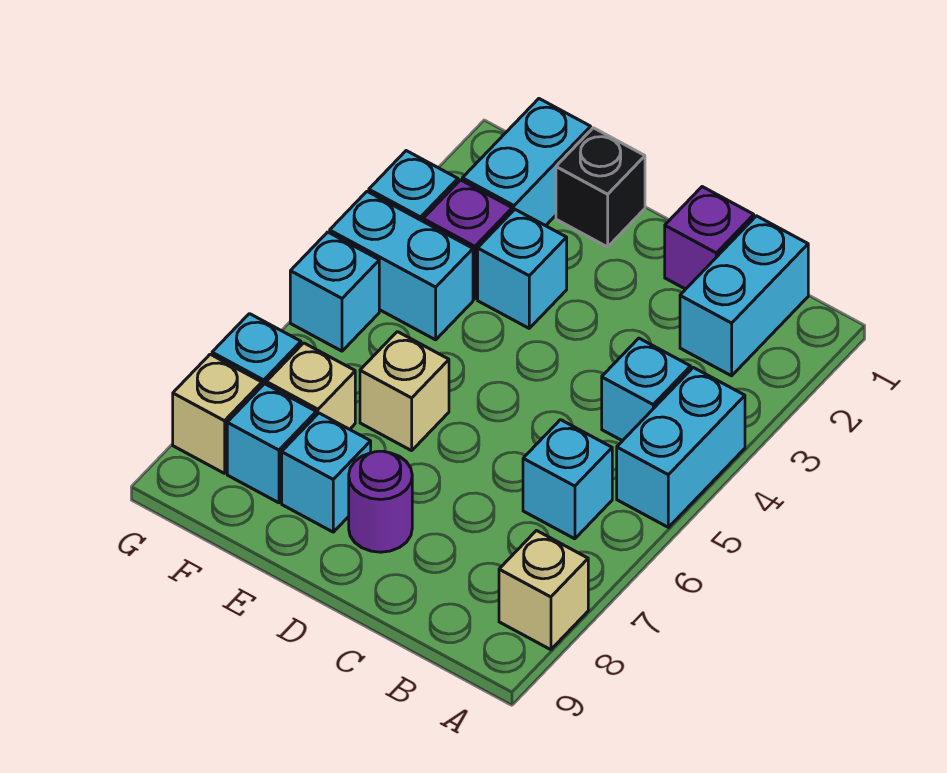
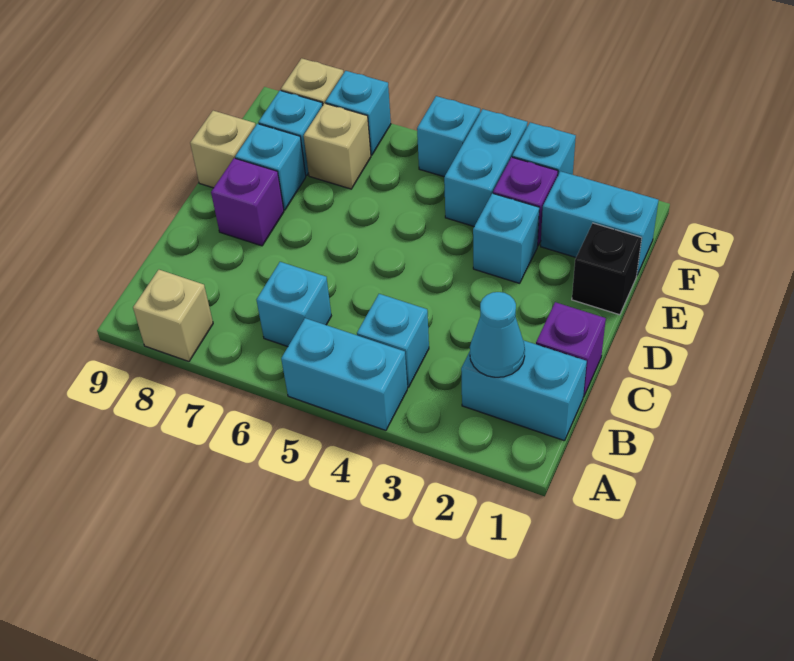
none -> cyan 1x1 cone [470,292,525,377]
purple 1x1 round brick [349,451,412,552] -> purple 1x1 brick [211,158,284,246]
tan 1x1 brick [360,332,449,451] -> tan 1x1 brick moved to [190,111,256,188]

